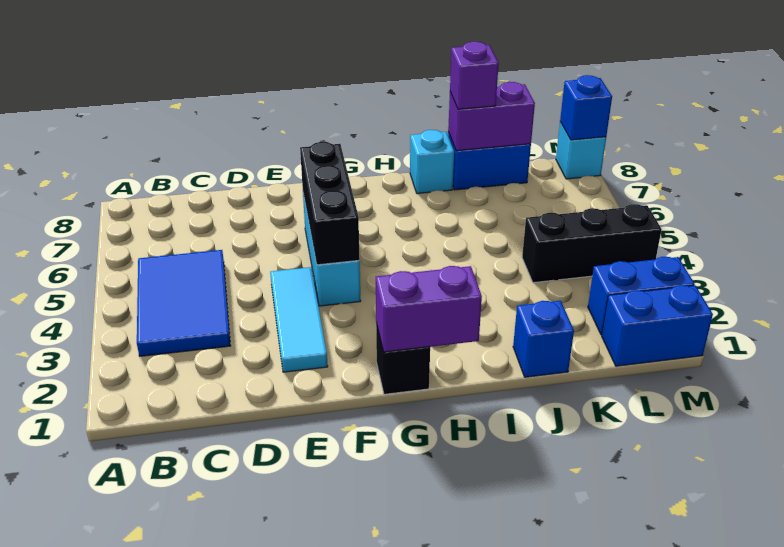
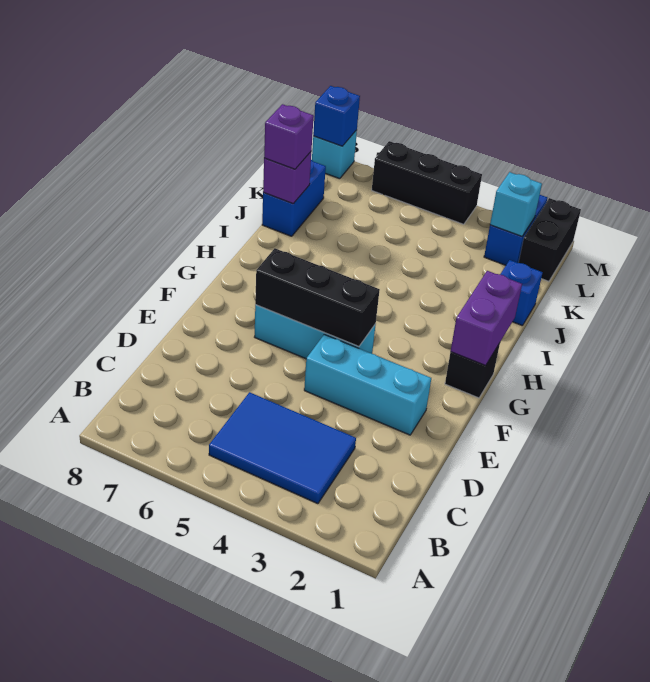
cyan 1x3 tile [270,267,328,372] -> cyan 1x3 brick [304,334,431,435]
cyan 1x1 brick [410,130,454,194] -> cyan 1x1 brick moved to [490,172,542,236]
purple 1x2 brick [448,82,535,151] -> purple 1x1 brick [263,152,311,204]
black 1x3 brick [522,204,662,283] -> black 1x3 brick turned to [372,141,482,224]
blue 1x2 brick [602,285,713,366] -> black 1x2 brick [519,198,581,281]

